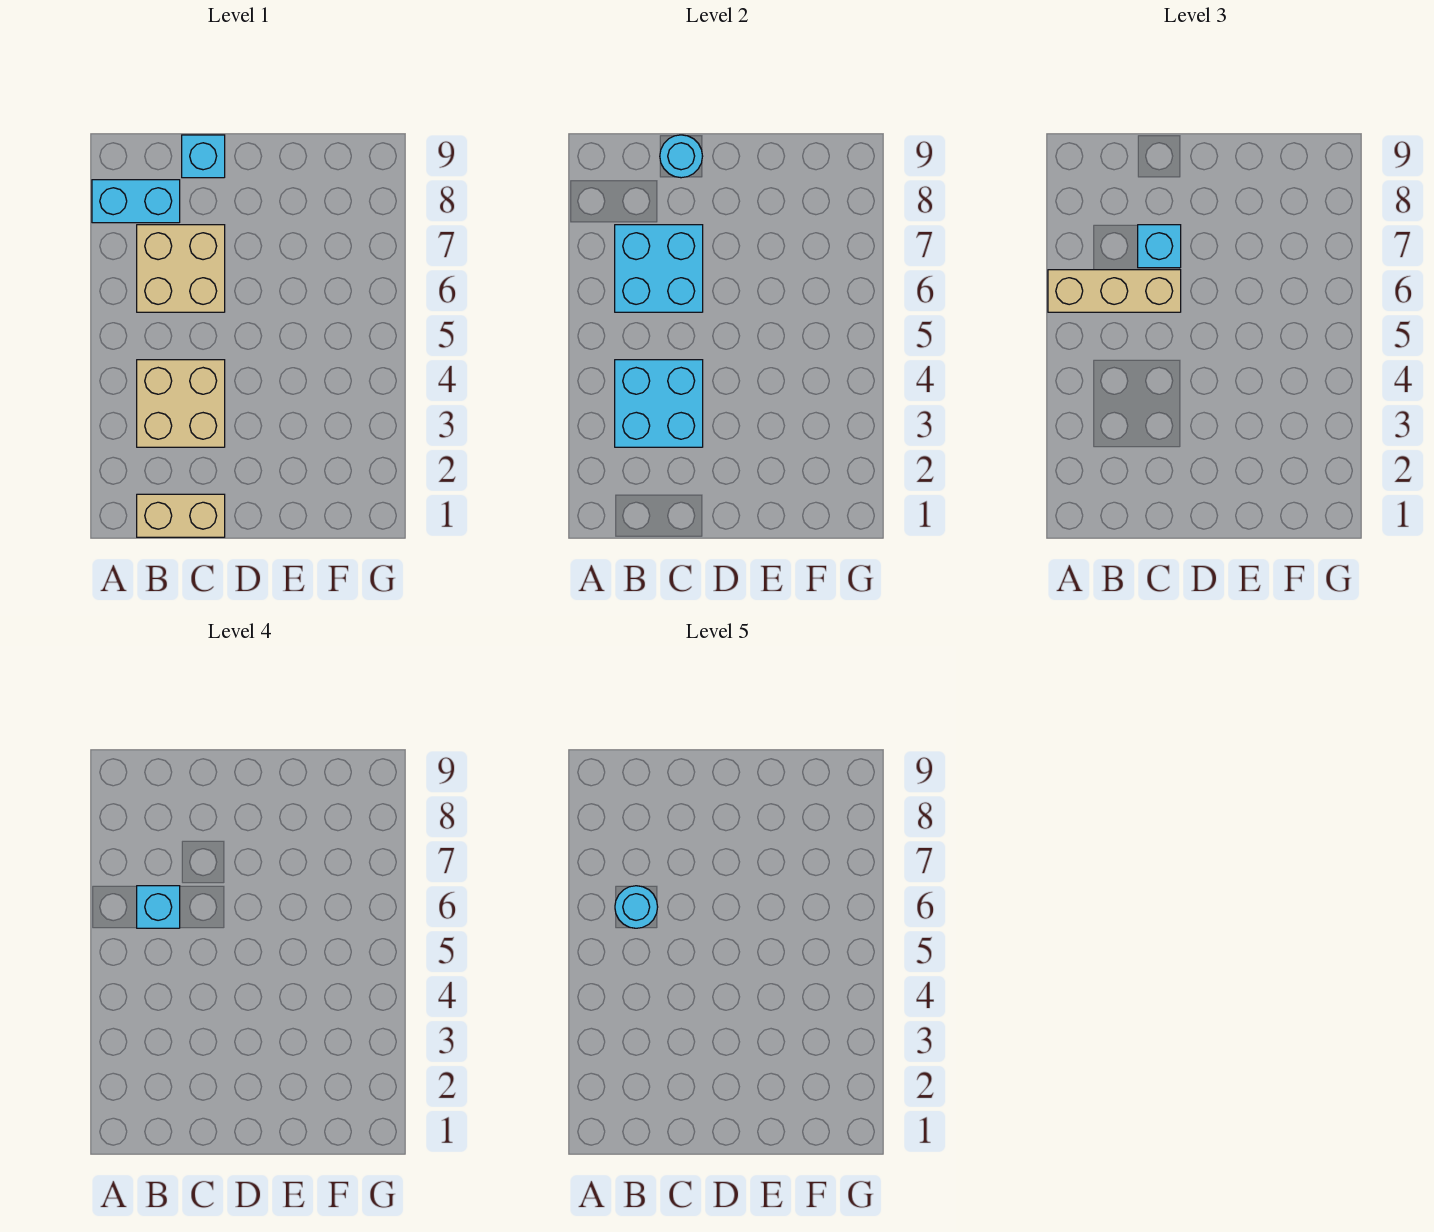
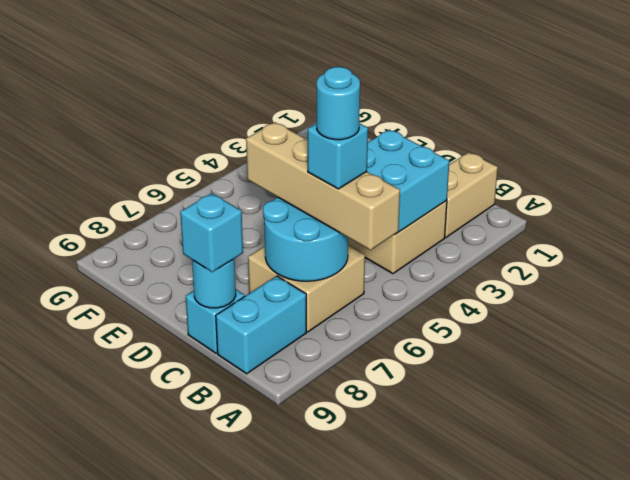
tan 1x3 brick [1048,270,1181,312] -> tan 1x4 brick [246,122,400,250]
cyan 1x2 brick [92,180,180,223] -> cyan 1x2 brick turned to [216,276,306,374]
tan 1x2 brick [137,494,225,537] -> tan 1x2 brick turned to [445,152,498,238]
cyan 2x2 brick [615,225,703,312] -> cyan 2x2 round brick [263,197,348,281]
cyan 1x1 brick [1138,225,1181,268] -> cyan 1x1 brick moved to [180,193,243,272]

